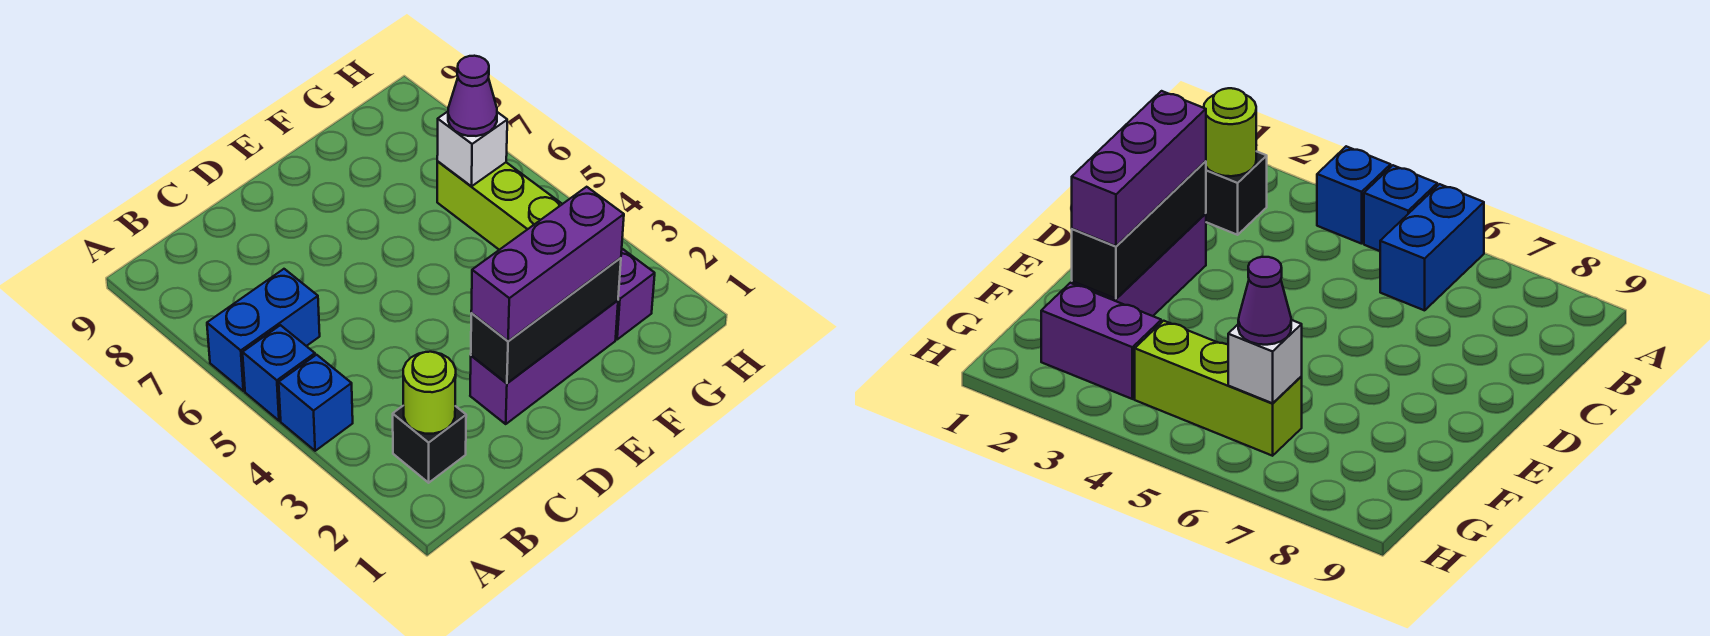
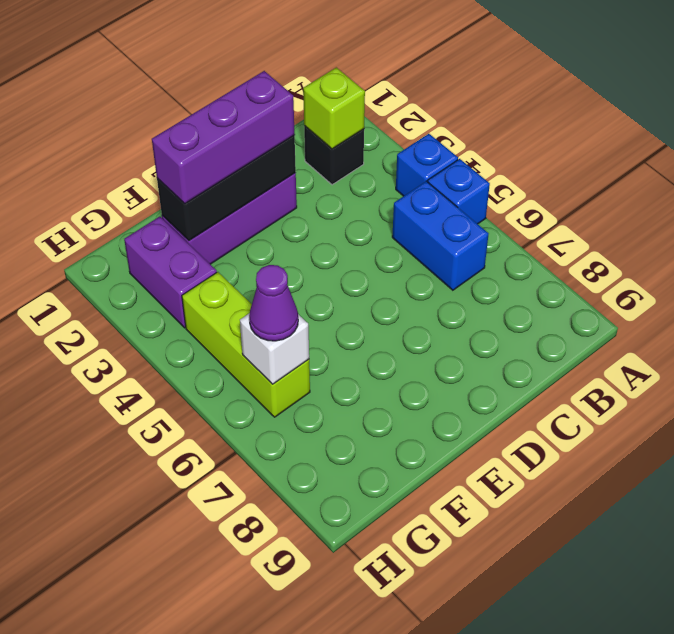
blue 1x2 brick [207,269,320,391] -> blue 1x2 brick turned to [392,181,488,290]
lime 1x1 round brick [403,352,456,434] -> lime 1x1 brick [303,68,365,149]

